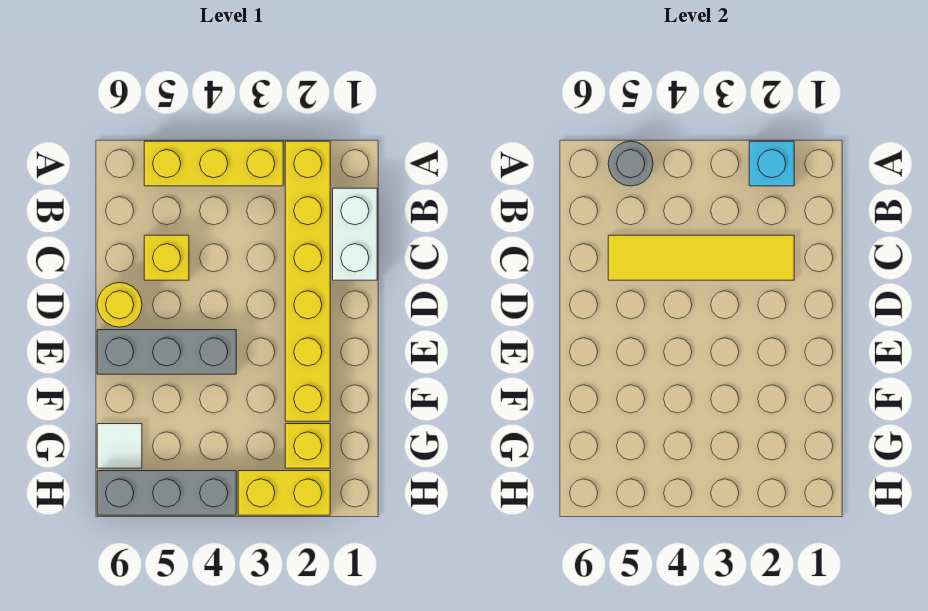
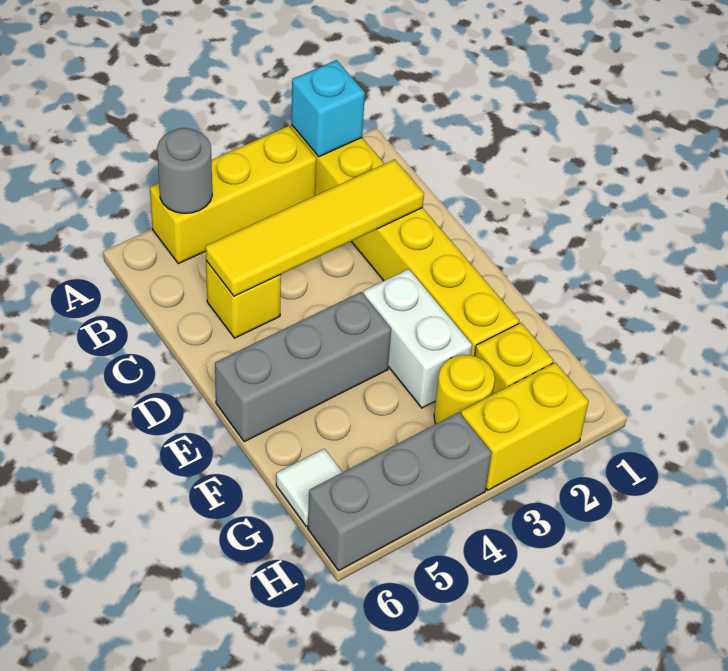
white 1x2 brick [333,188,377,280] -> white 1x2 brick moved to [363,269,472,408]
yellow 1x1 round brick [97,282,142,327] -> yellow 1x1 round brick moved to [434,355,495,424]

